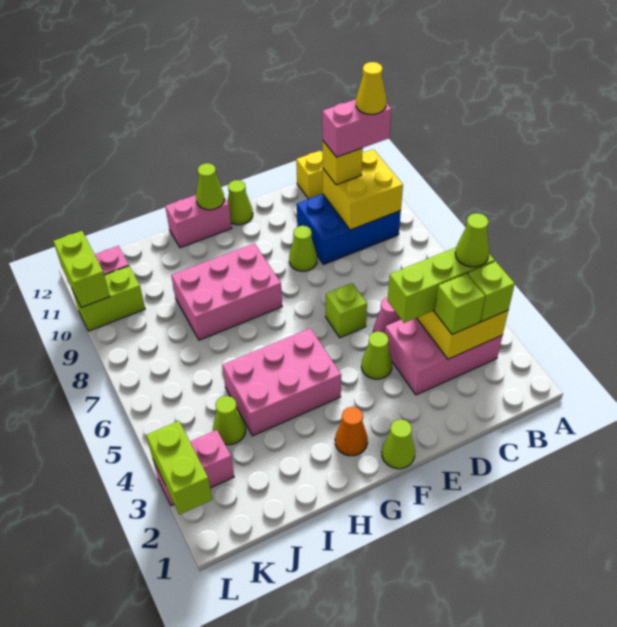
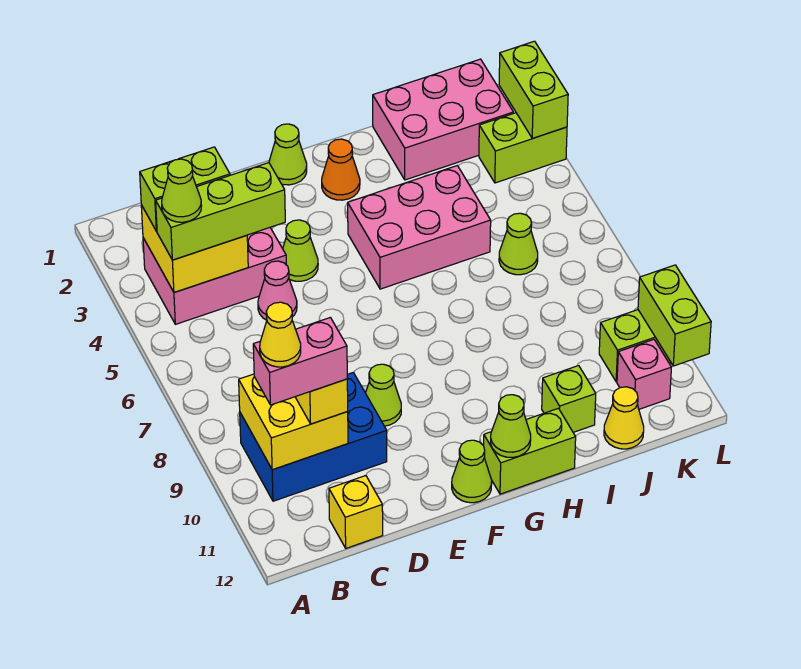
lime 1x1 brick [326,283,367,338] -> lime 1x1 brick moved to [542,366,596,432]
pink 2x3 brick [171,243,282,340] -> pink 2x3 brick moved to [373,59,513,180]
pink 1x2 brick [165,195,231,248] -> lime 1x2 brick [484,408,576,494]
lime 1x1 cone [213,396,246,445] -> lime 1x1 cone moved to [499,213,538,275]
none -> yellow 1x1 cone [604,387,644,449]
pink 1x2 brick [153,430,234,506] -> lime 1x2 brick [479,113,567,183]

